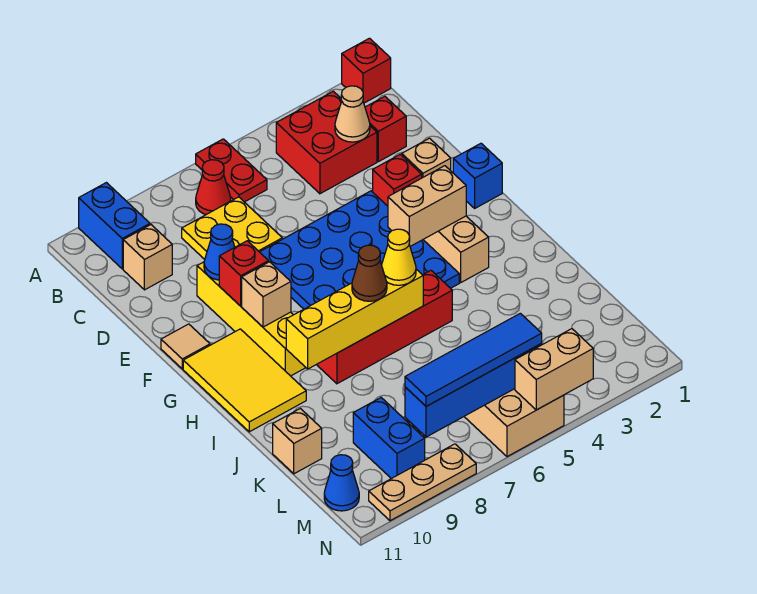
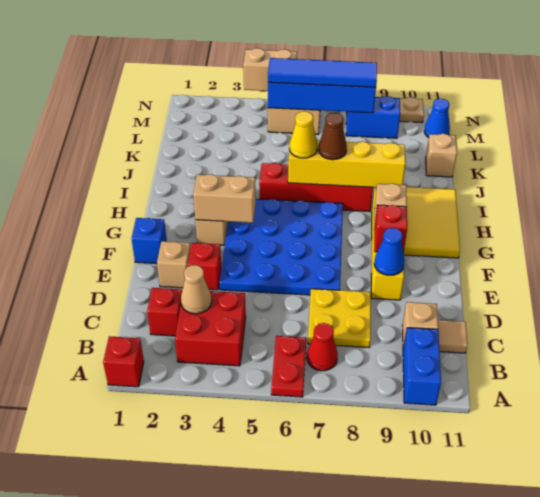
tan 1x1 tile [161,324,210,369] -> tan 1x1 tile moved to [438,320,467,353]
blue 1x2 brick [353,398,425,479] -> blue 1x2 brick turned to [346,96,400,138]

